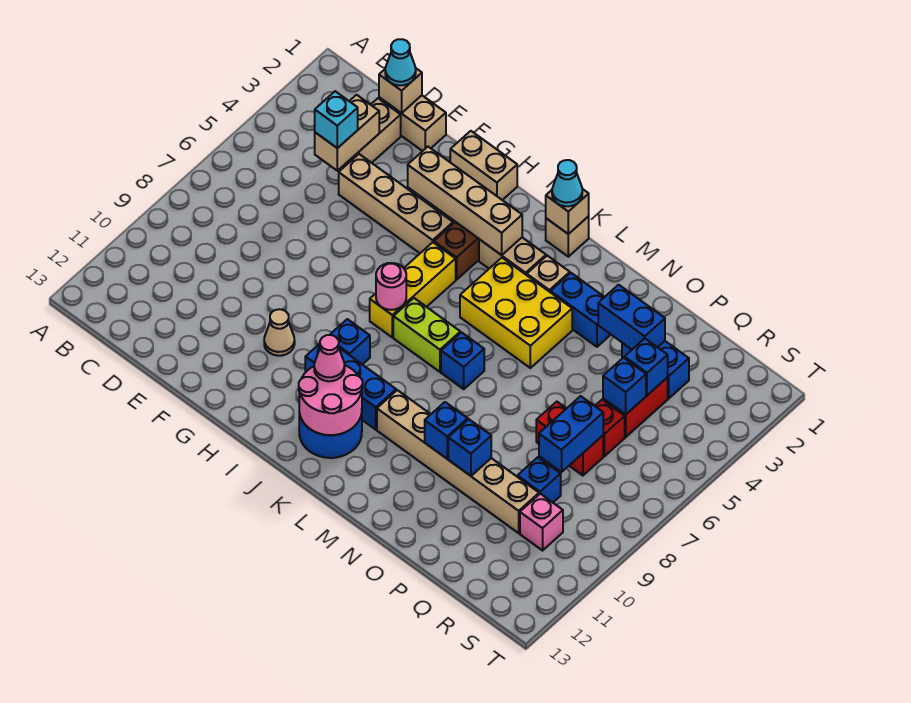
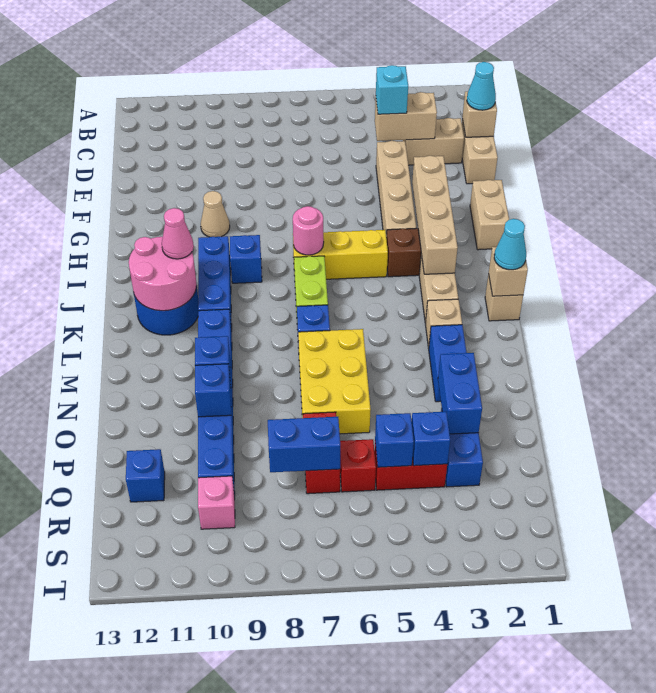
yellow 2x3 brick [460,258,572,368] -> yellow 2x3 brick moved to [298,329,371,434]
tan 1x6 brick [377,390,539,533] -> blue 1x6 brick [198,309,235,497]
blue 1x1 brick [517,457,561,502] -> blue 1x1 brick moved to [126,449,165,502]

